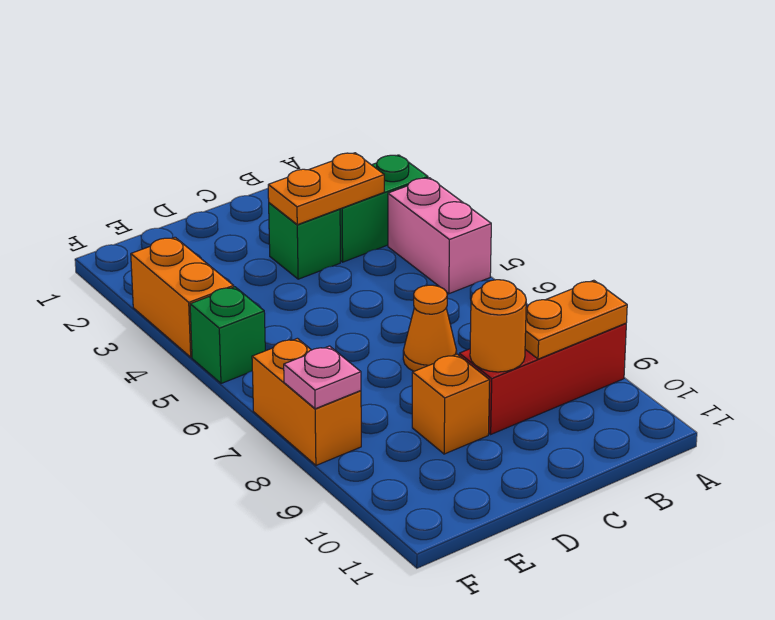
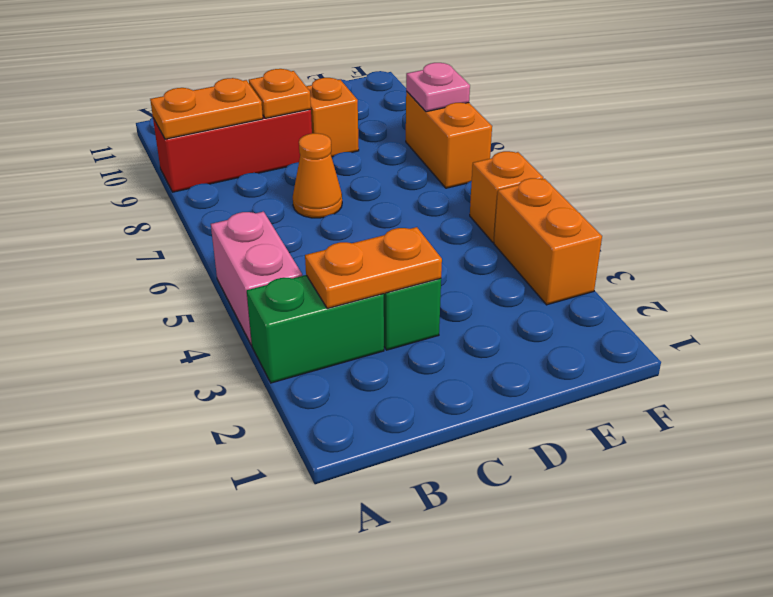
orange 1x1 round brick [470,280,526,372] -> orange 1x1 plate [249,69,311,118]
green 1x1 brick [190,287,265,383] -> orange 1x1 brick [470,151,543,242]

